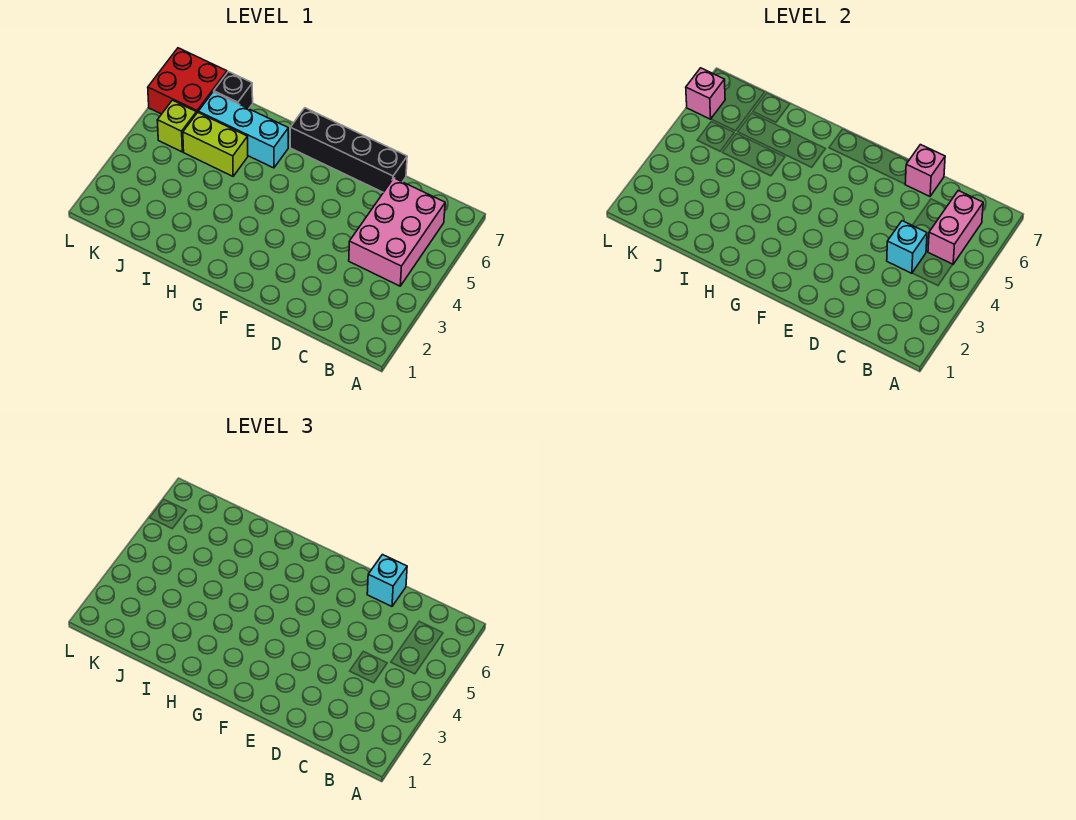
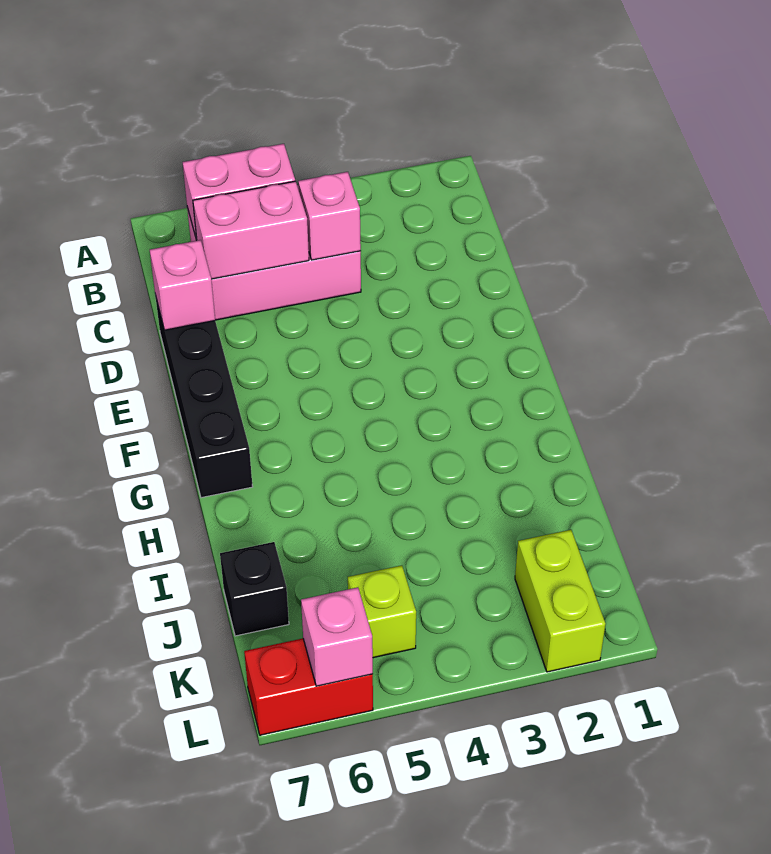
cyan 1x1 brick [887,221,927,273] -> pink 1x1 brick [298,172,361,260]
none -> pink 1x2 brick [193,181,309,279]
cyan 1x1 brick [367,555,407,606] -> none
cyan 1x3 brick [198,92,288,168] -> none
lime 1x2 brick [183,112,248,176] -> lime 1x2 brick moved to [515,530,605,672]
red 2x2 brick [148,48,227,114] -> red 1x2 brick [244,638,373,735]

